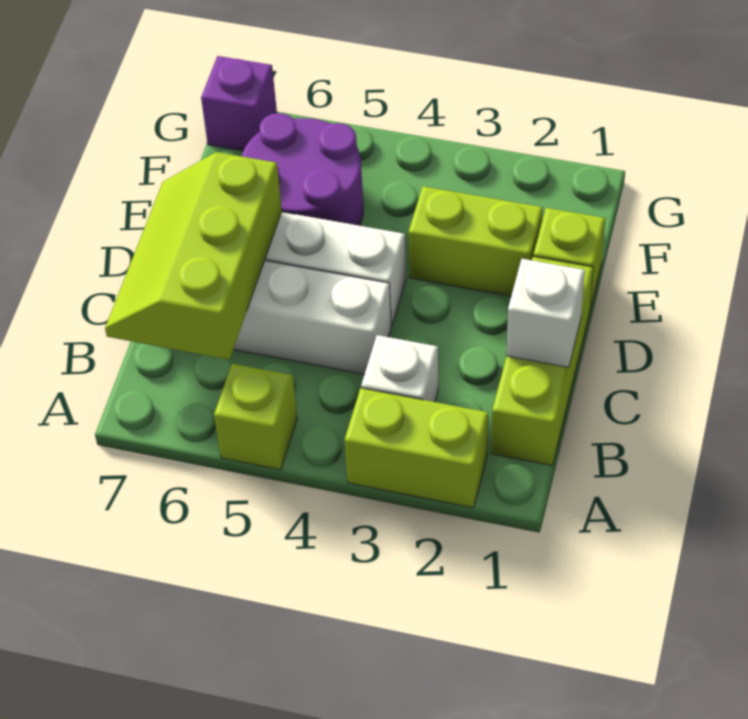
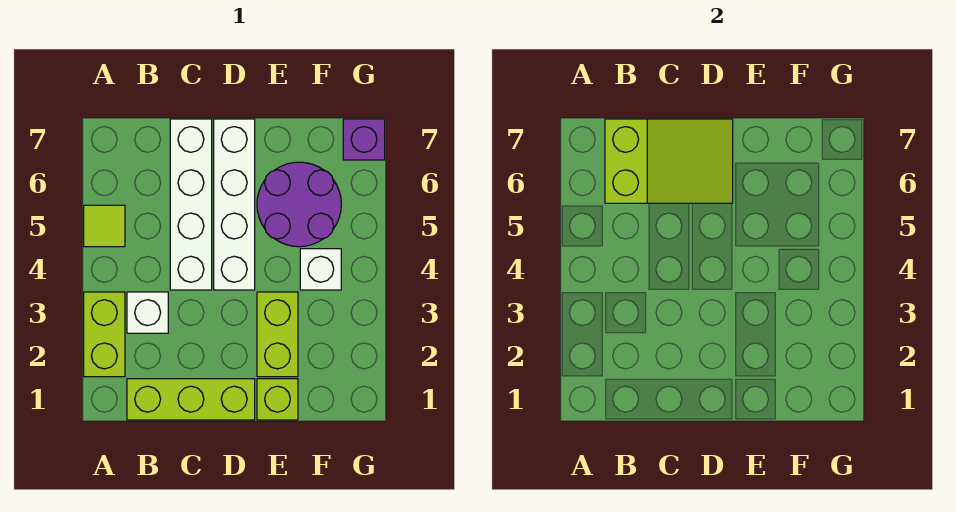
lime 1x1 brick [214,364,297,470] -> lime 1x1 tile [84,205,125,247]
lime 2x3 slope [105,152,282,360] -> lime 2x3 slope turned to [605,119,733,203]
white 1x1 brick [507,259,585,367] -> white 1x1 brick moved to [300,249,341,290]

